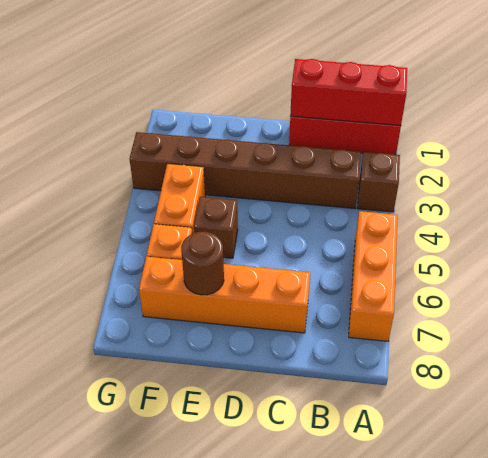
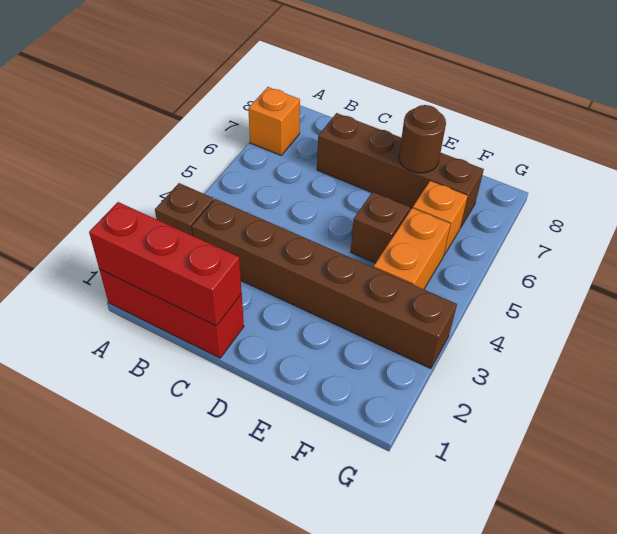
orange 1x3 brick [349,211,398,341] -> orange 1x1 brick [248,87,300,155]
orange 1x4 brick [139,256,310,333] -> brown 1x4 brick [317,113,484,228]

